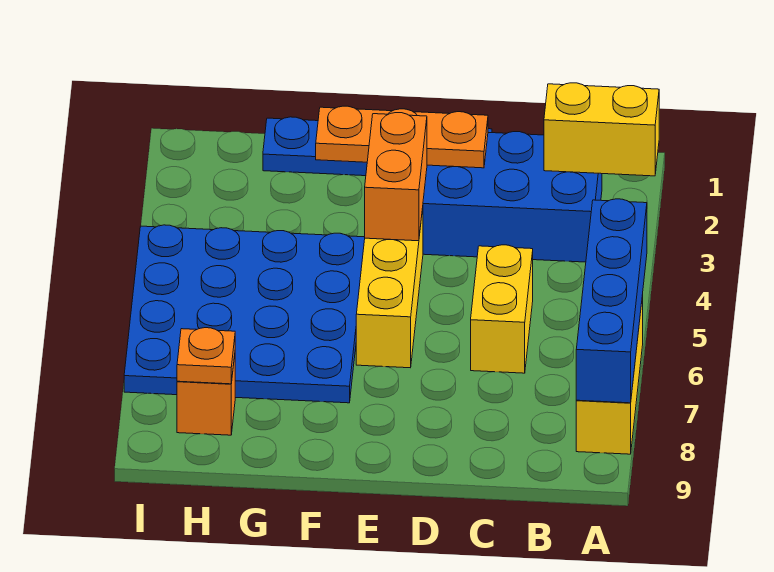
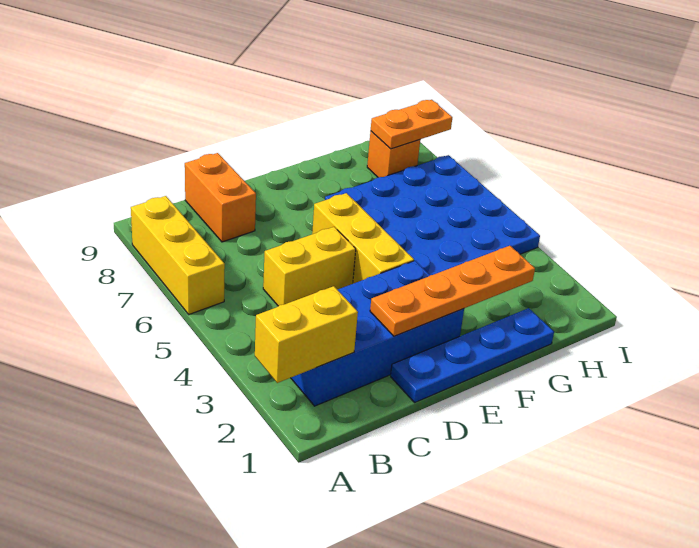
blue 1x4 brick [576,199,647,403] -> none
yellow 1x2 brick [471,245,533,373] -> yellow 1x2 brick turned to [263,227,356,306]
orange 1x3 plate [316,106,488,168] -> orange 1x4 plate [370,246,535,336]
orange 1x2 brick [365,113,427,241] -> orange 1x2 brick moved to [185,153,256,242]
orange 1x1 plate [177,328,235,384] -> orange 1x2 plate [371,100,452,149]

